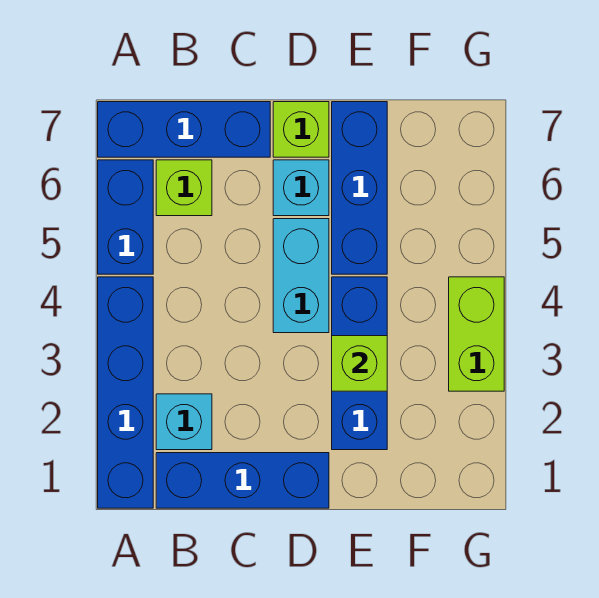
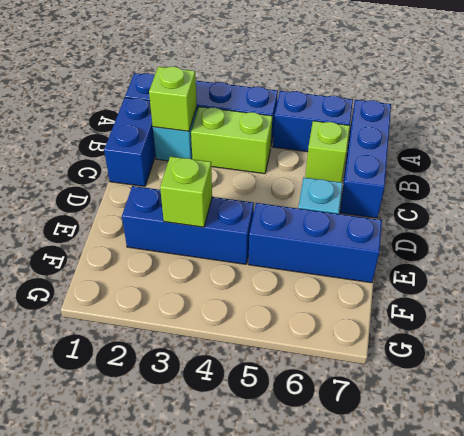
blue 1x3 brick [156,453,329,508] -> blue 1x2 brick [104,98,156,186]
cyan 1x2 brick [273,219,329,333] -> none
lime 1x1 brick [273,102,329,157] -> lime 1x1 brick moved to [149,67,197,131]
lime 1x2 brick [449,277,504,391] -> lime 1x2 brick moved to [191,107,272,174]

